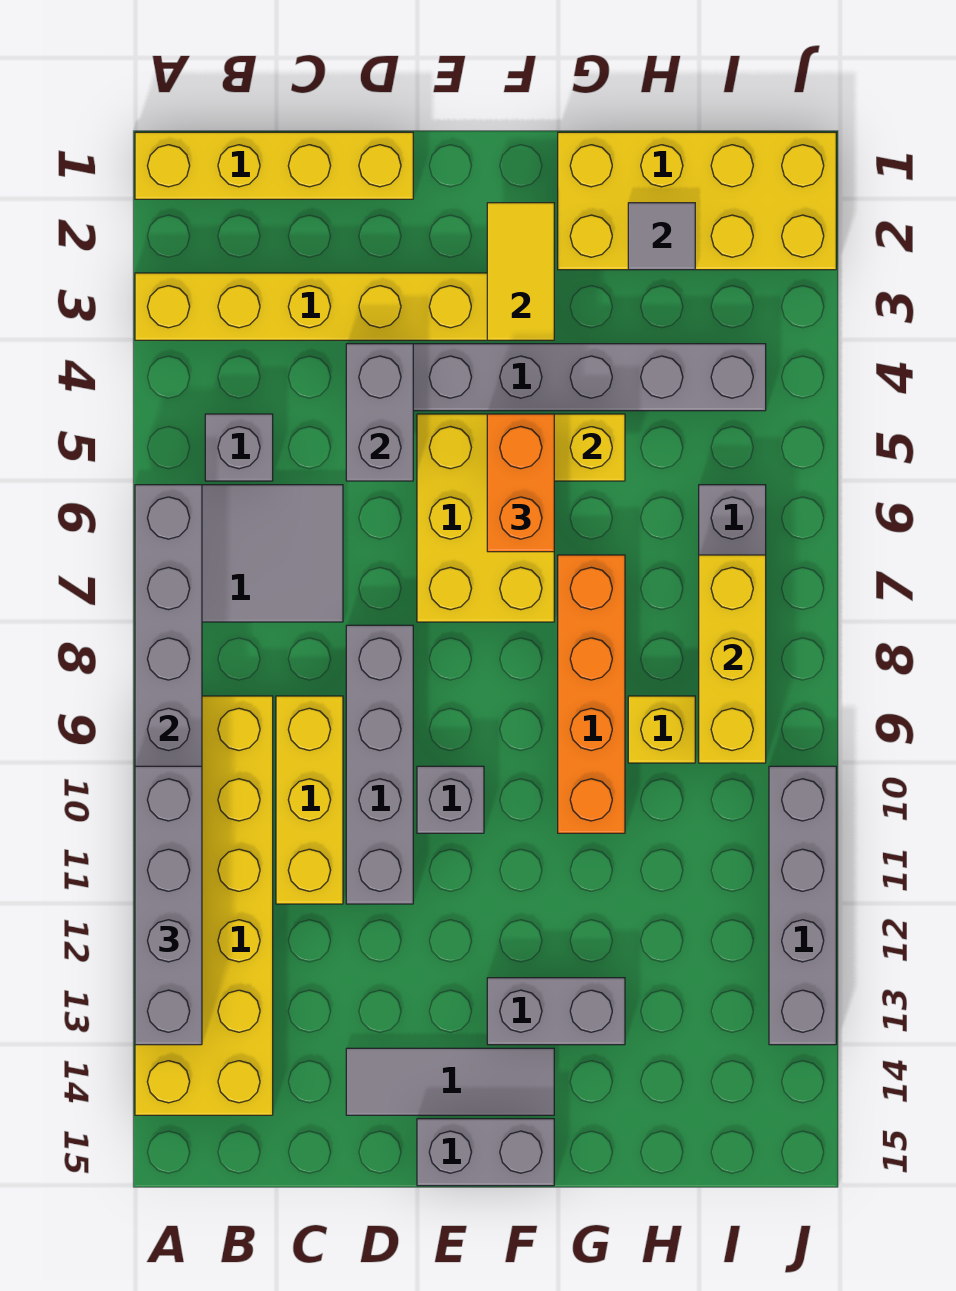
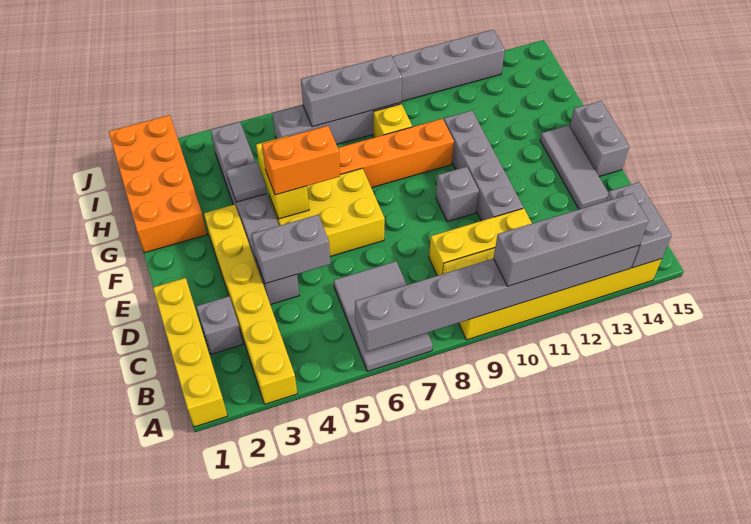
grey 1x1 brick [205,414,273,481] -> grey 1x1 brick moved to [196,296,243,354]
grey 1x4 brick [346,625,413,904] -> grey 1x4 brick turned to [444,111,523,221]
yellow 1x2 tile [487,203,554,340] -> none
grey 1x2 brick [487,978,625,1045] -> grey 1x2 brick moved to [606,182,672,268]
yellow 2x4 brick [558,132,836,270] -> orange 2x4 brick [109,115,207,253]
grey 1x1 tile [628,203,695,270] -> grey 1x1 tile moved to [226,162,267,202]
yellow 1x3 brick [699,555,766,763] -> grey 1x3 brick [301,55,402,127]

